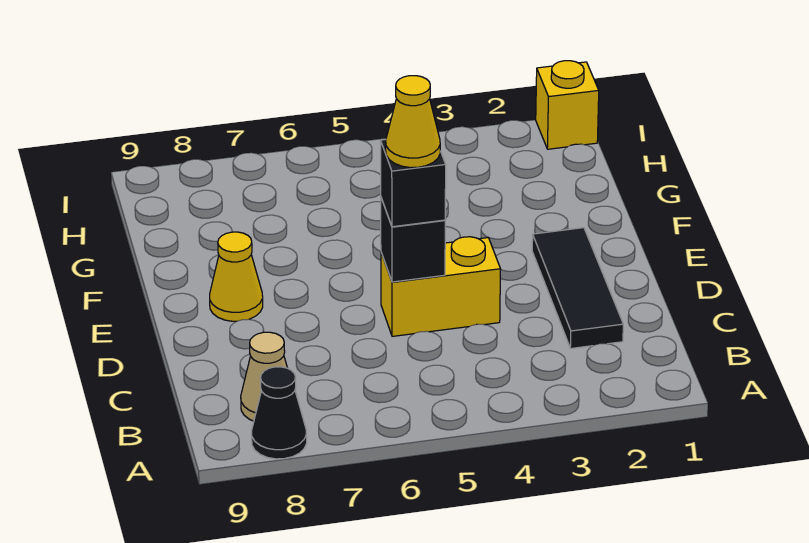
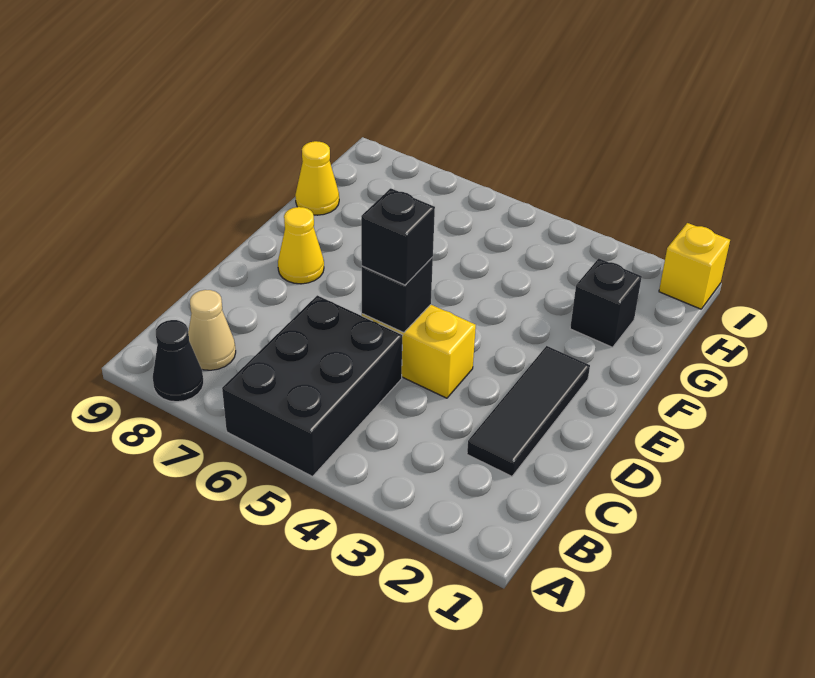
none -> black 2x3 brick [222,295,403,477]
yellow 1x1 cone [386,76,440,168] -> yellow 1x1 cone moved to [295,141,339,215]
none -> black 1x1 brick [570,258,642,347]

